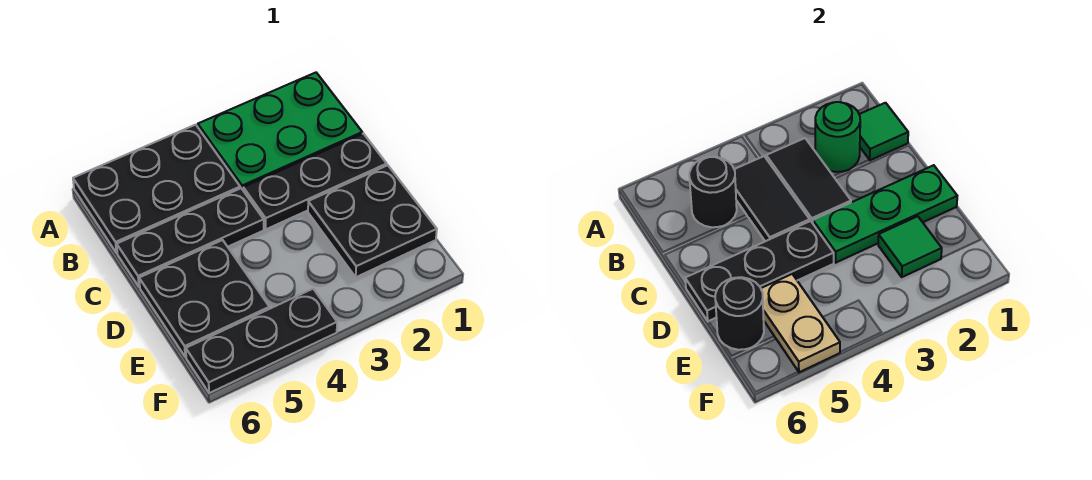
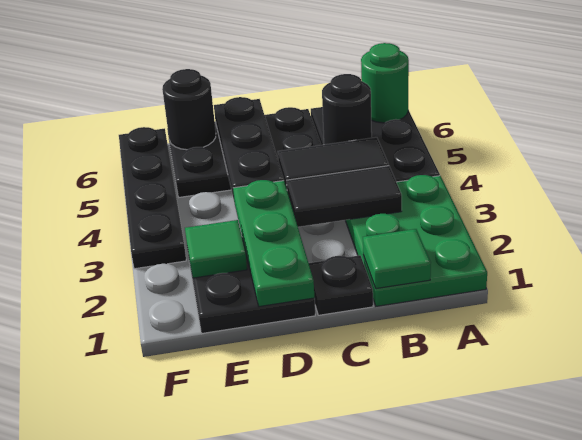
green 1x1 round brick [815,102,860,172] -> green 1x1 round brick moved to [361,43,409,123]
black 1x3 plate [243,134,387,229] -> black 1x1 plate [309,255,373,315]
tan 1x2 plate [761,274,840,372] -> none
black 1x3 plate [186,289,337,393] -> black 1x4 plate [119,127,186,269]

